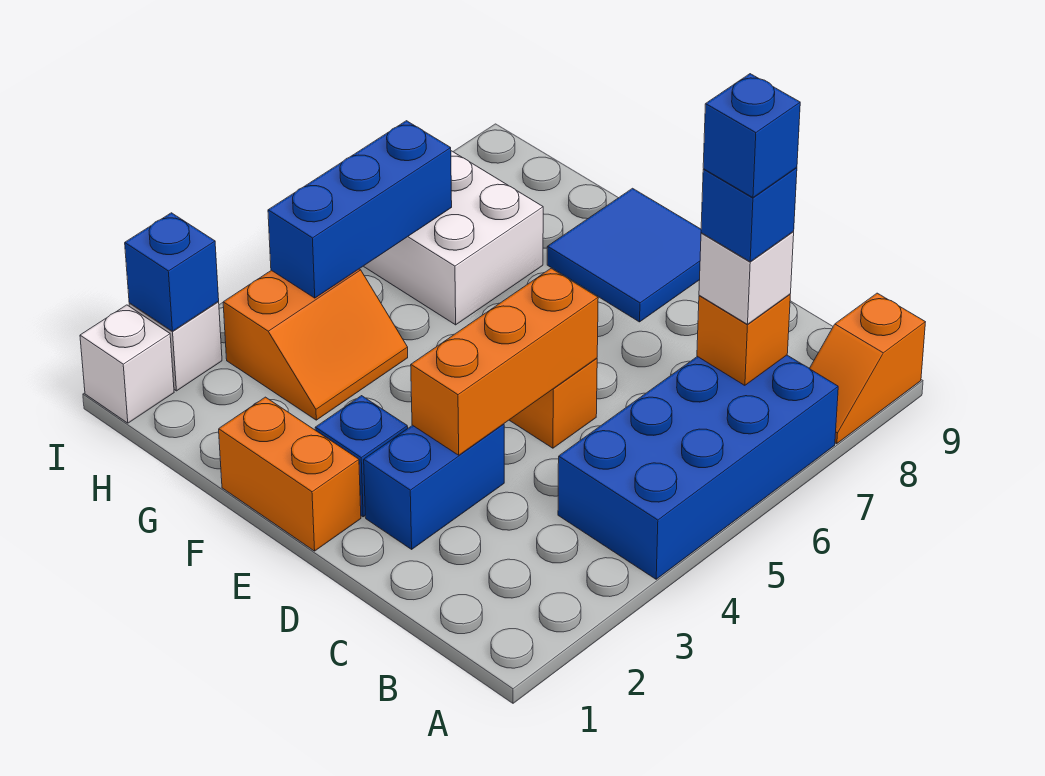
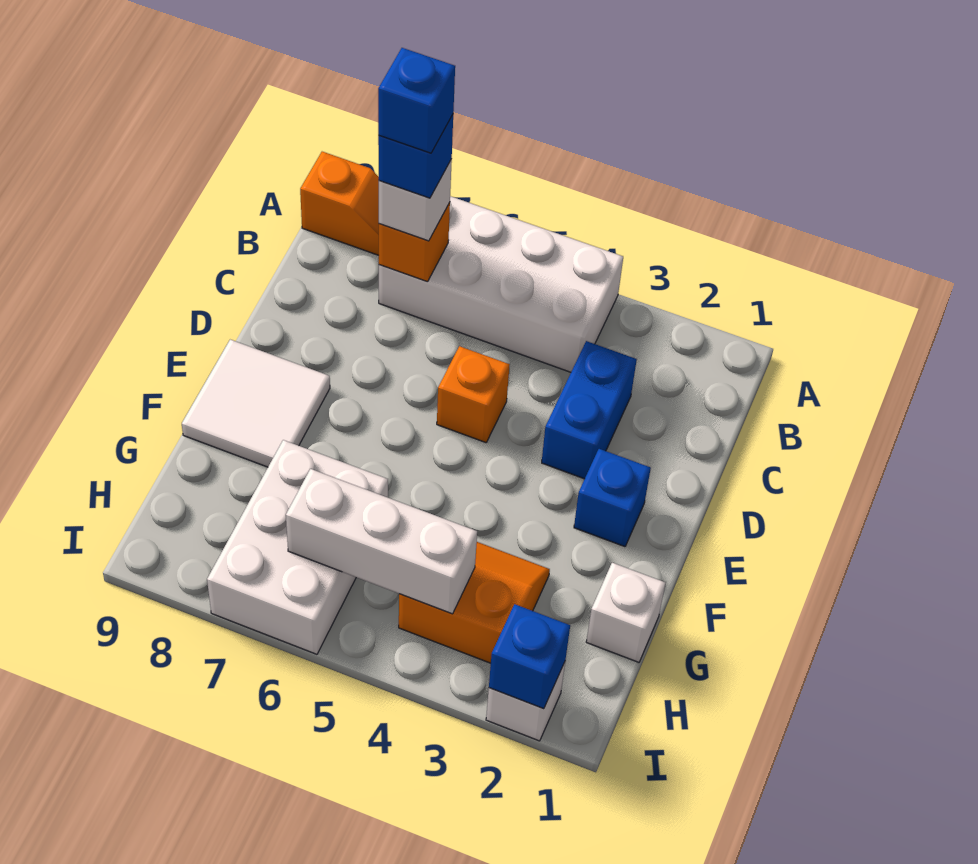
blue 2x4 brick [558,355,838,579] -> white 2x4 brick [379,196,623,372]
blue 1x2 brick [364,424,504,549] -> blue 1x2 brick turned to [542,341,637,479]
orange 1x3 brick [411,268,598,455] -> none
orange 1x2 brick [219,397,361,551] -> none
blue 2x2 tile [547,188,701,322] -> white 2x2 tile [182,340,330,467]
blue 1x3 brick [268,121,452,298] -> white 1x3 brick [286,469,477,614]
white 1x1 brick [80,305,174,423] -> white 1x1 brick moved to [586,563,665,662]

